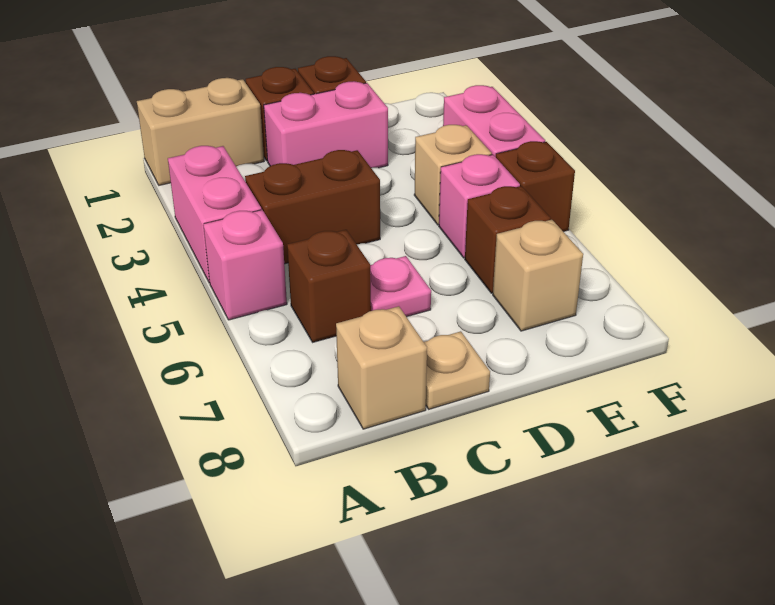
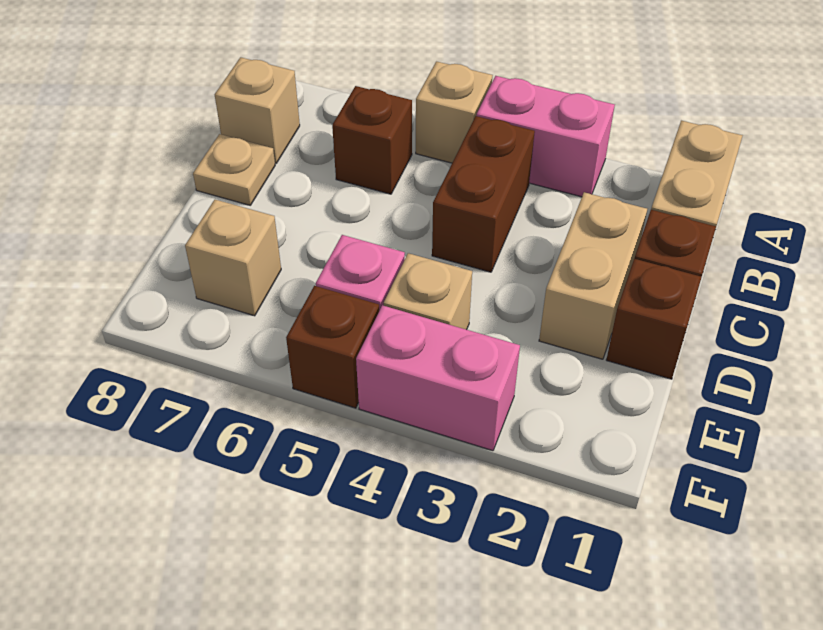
pink 1x1 brick [203,210,287,320] -> tan 1x1 brick [416,62,493,163]
pink 1x2 brick [264,81,388,168] -> tan 1x2 brick [539,192,647,359]
pink 1x1 plate [370,256,431,317] -> none
brown 1x1 brick [465,186,551,293] -> none

